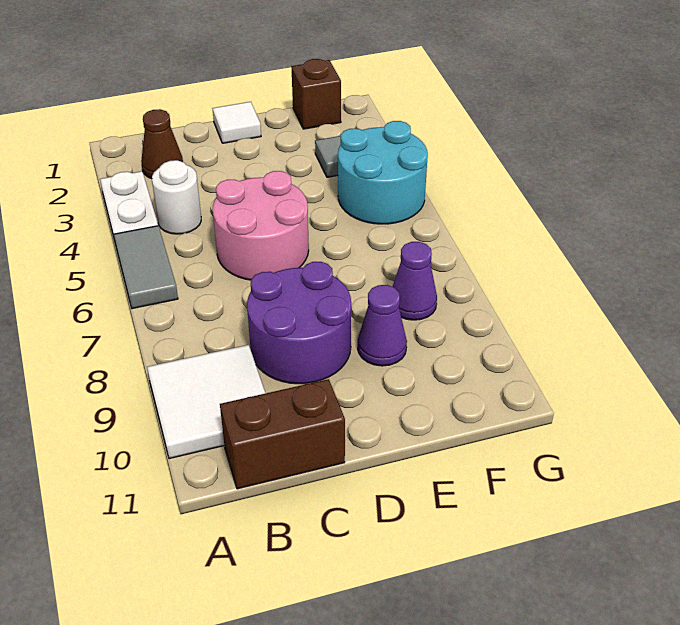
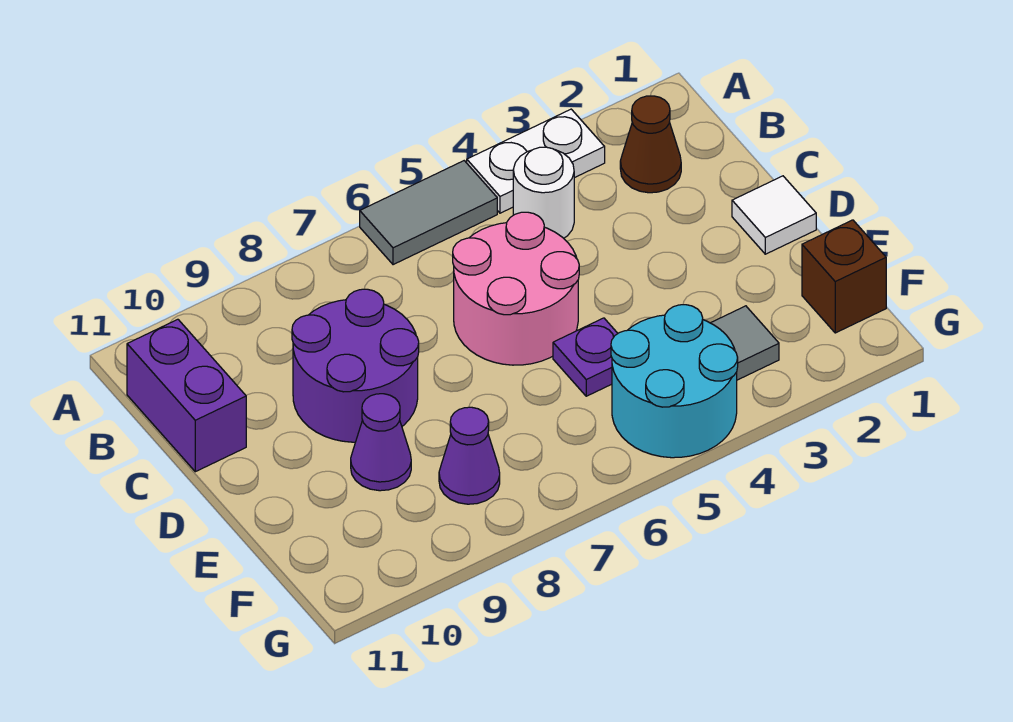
white 2x2 tile [147,345,265,459] -> none
brown 1x2 brick [220,379,345,489] -> purple 1x2 brick [127,319,246,472]
none -> purple 1x1 plate [553,318,618,396]

